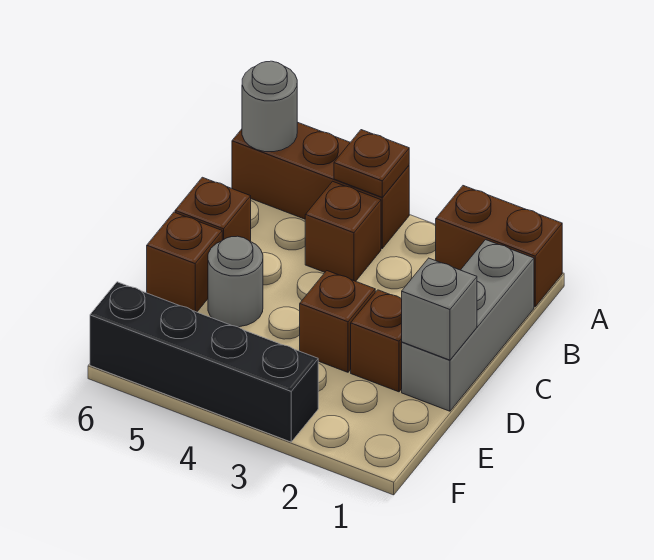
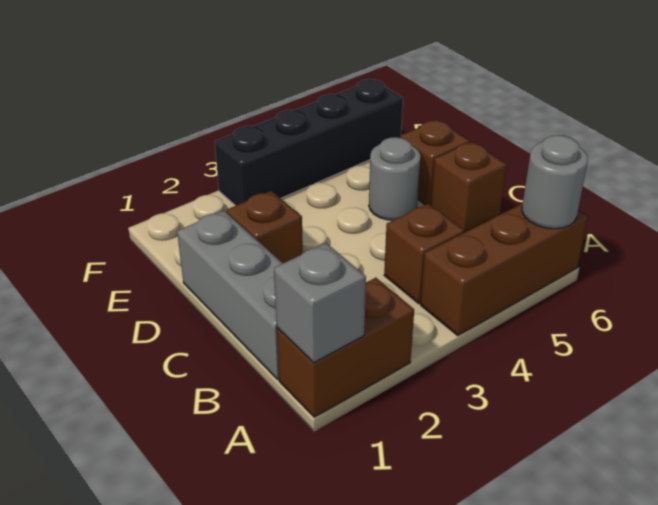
brown 1x1 plate [334,130,409,197] -> none
grey 1x1 brick [402,258,477,360] -> grey 1x1 brick moved to [274,243,366,363]
brown 1x1 brick [300,271,375,372] -> none

